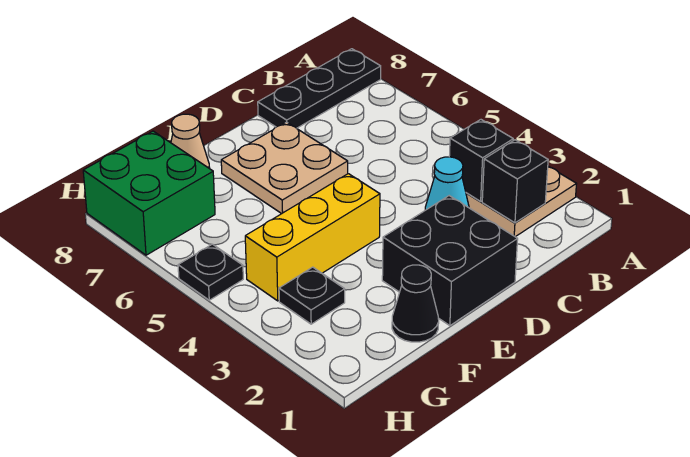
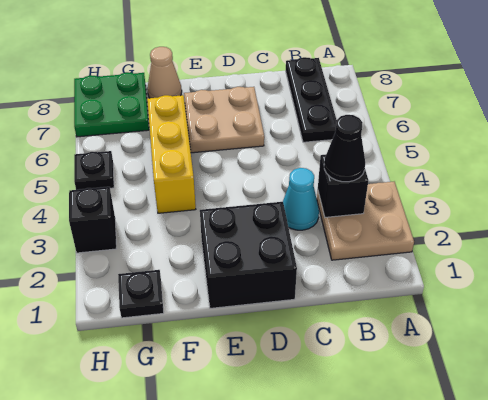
black 1x3 plate [258,49,381,128] -> black 1x3 plate turned to [286,57,337,142]
black 1x1 brick [482,140,548,223] -> black 1x1 brick moved to [69,187,116,253]
yellow 1x3 brick [245,174,380,301] -> yellow 1x3 brick turned to [147,95,196,213]
black 1x1 cone [392,265,439,342] -> black 1x1 cone moved to [324,115,365,182]
black 1x1 plate [279,267,345,324] -> black 1x1 plate moved to [118,270,164,318]
green 2x2 brick [83,131,215,255] -> green 2x2 plate [74,72,149,137]

